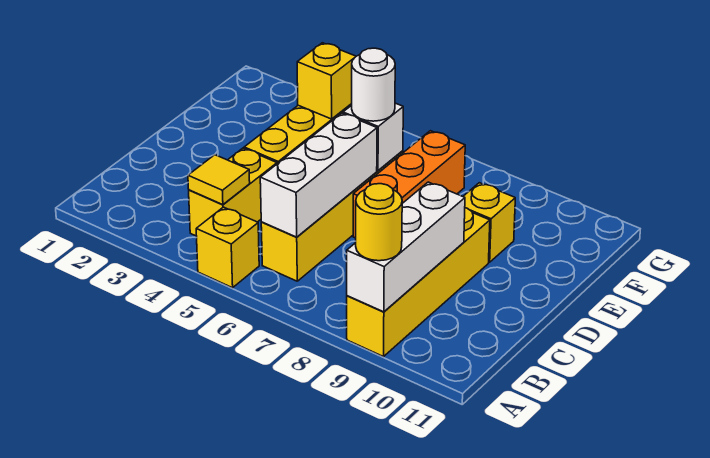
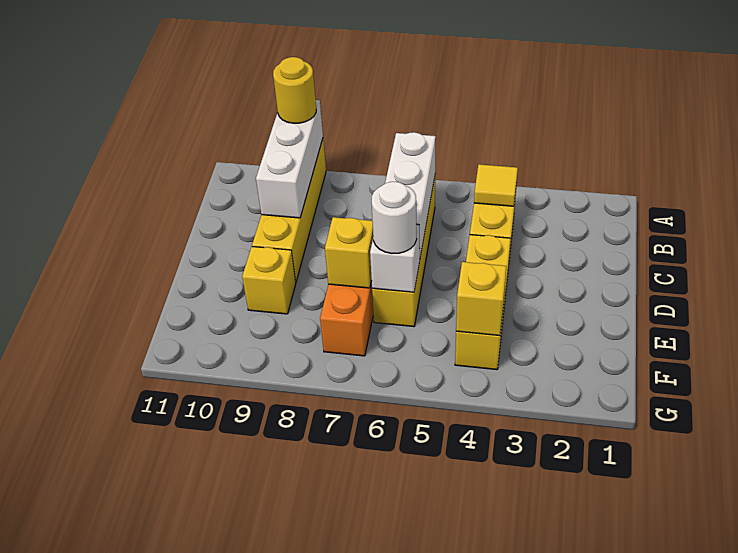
yellow 1x1 brick [196,207,259,288] -> yellow 1x1 brick moved to [325,217,373,288]

